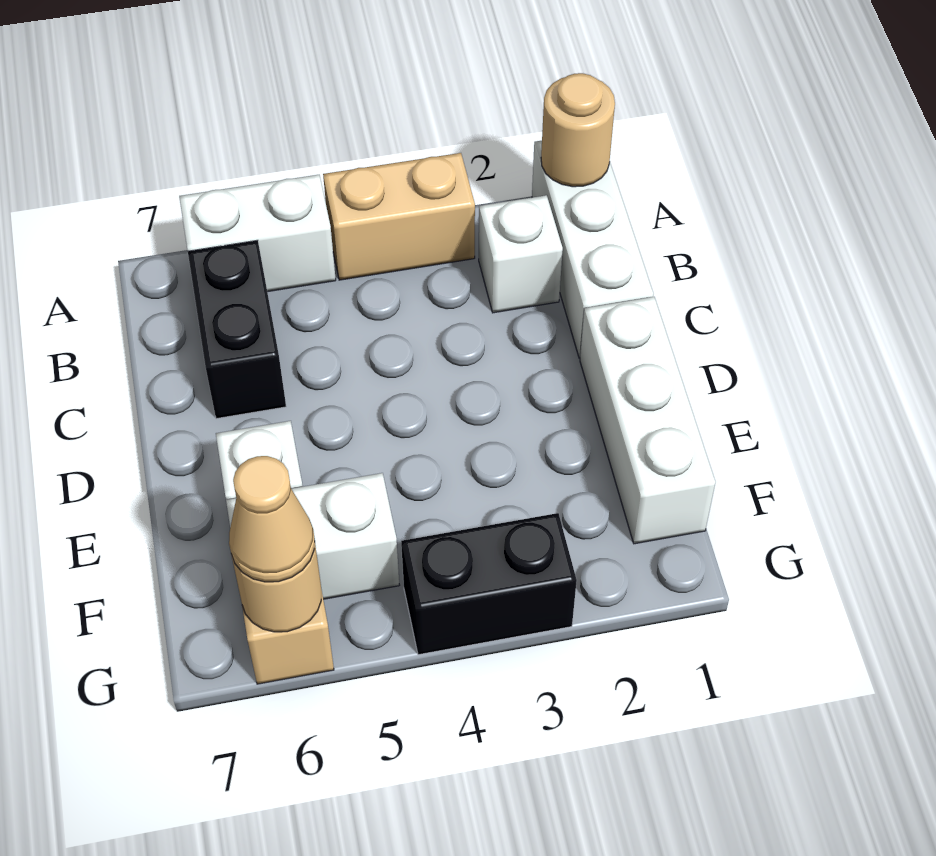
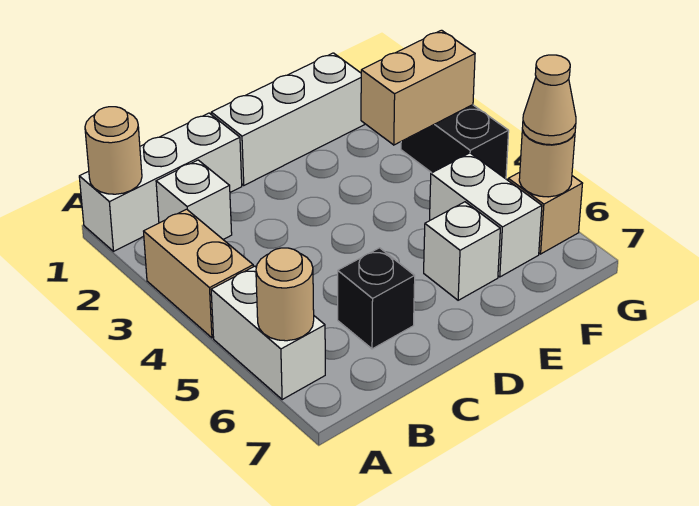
none -> tan 1x1 round brick [256,248,314,341]
black 1x2 brick [188,240,286,419] -> black 1x1 brick [338,248,415,349]
none -> tan 1x2 brick [361,30,475,145]

